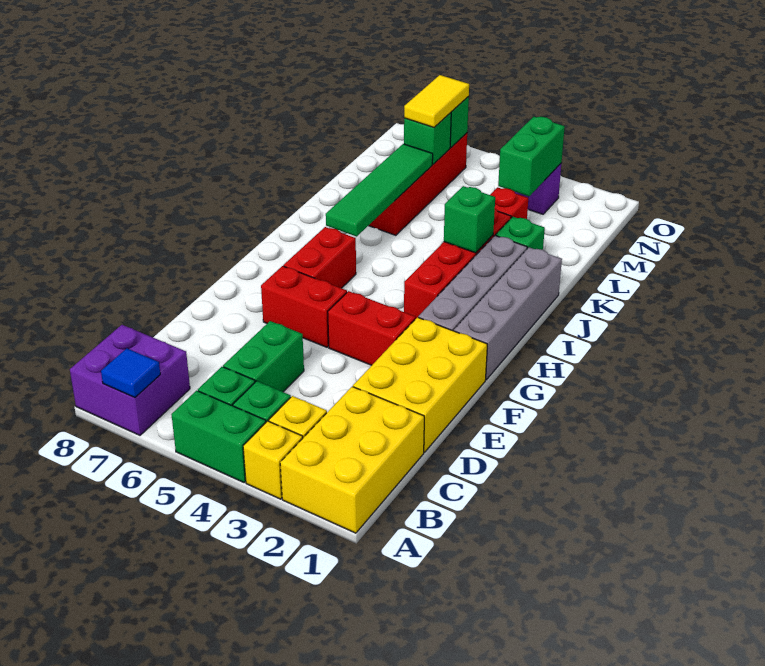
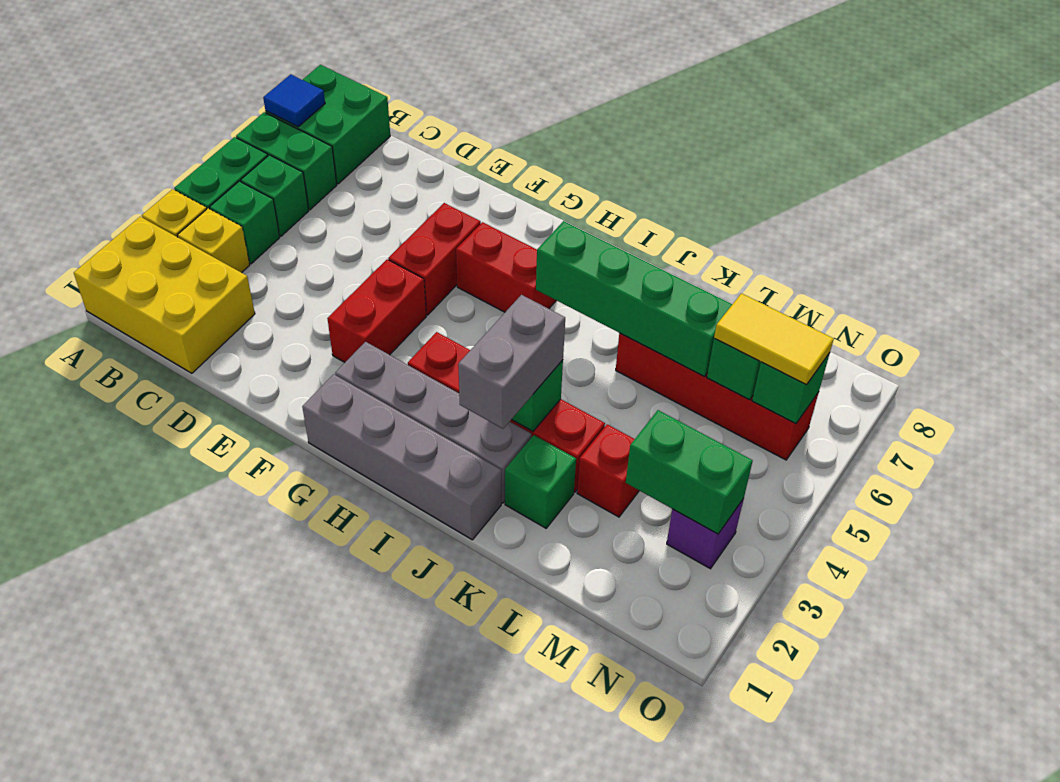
purple 2x2 brick [70,325,190,435] -> green 2x2 brick [266,65,390,184]
green 1x2 brick [223,321,304,392] -> green 1x2 brick moved to [236,112,337,210]
yellow 2x3 brick [353,317,487,452] -> none
green 1x4 tile [326,144,433,237] -> green 1x4 brick [536,221,732,376]
none -> grey 1x2 brick [458,295,565,429]

